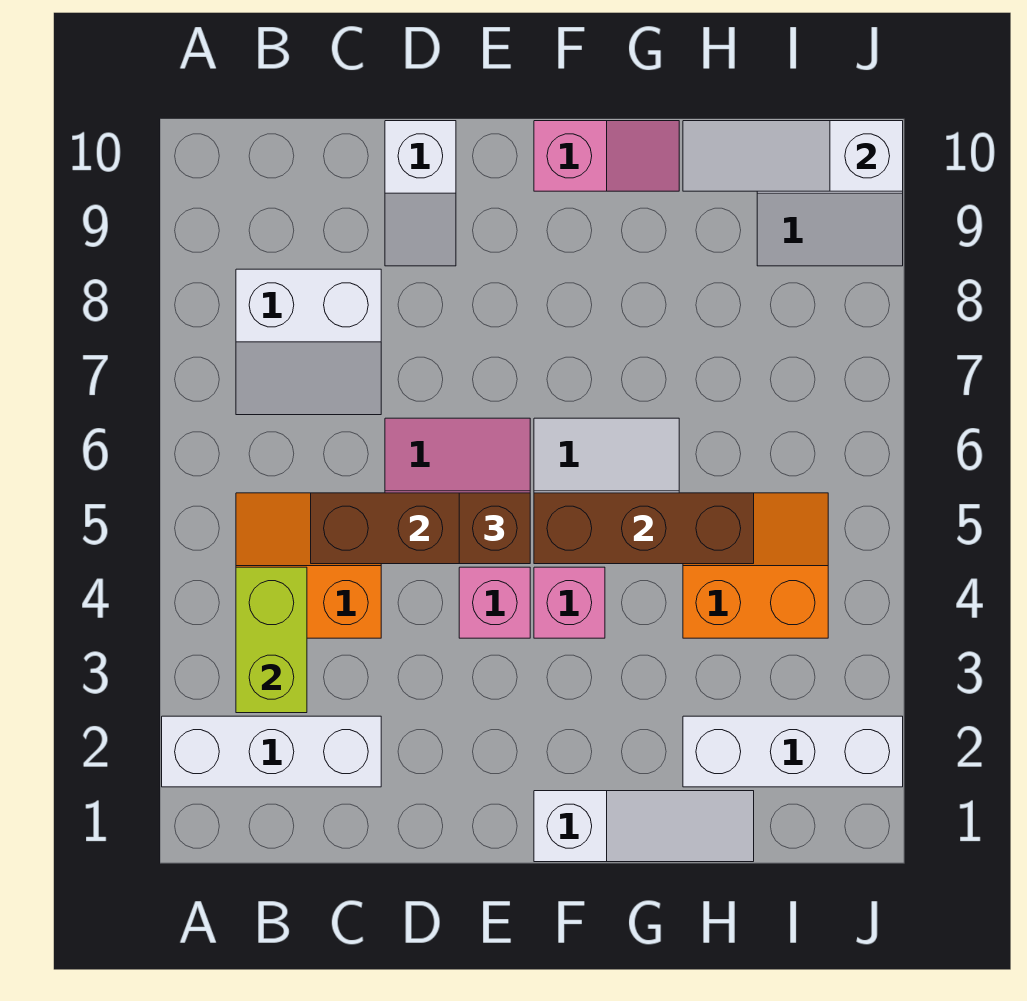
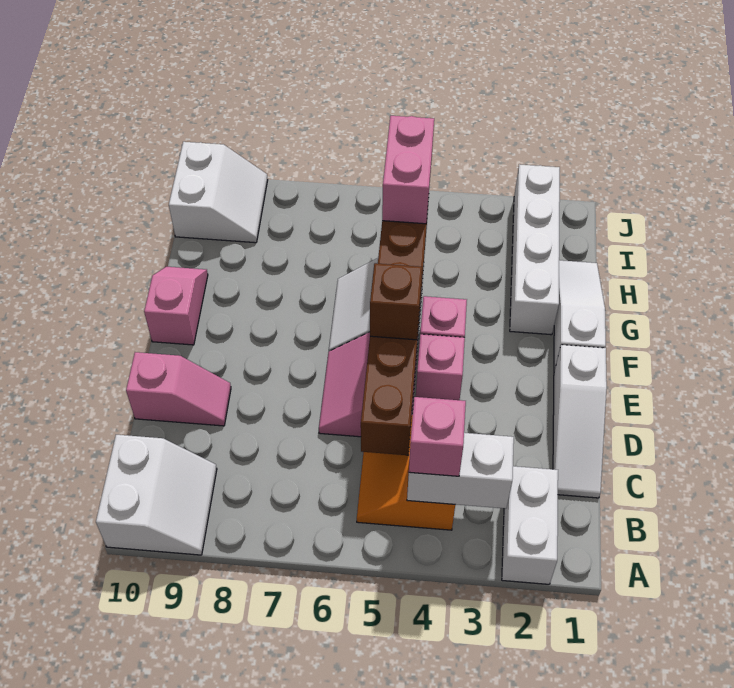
white 1x3 brick [162,716,381,787] -> white 1x2 brick [502,466,558,584]
lime 1x2 brick [236,567,307,713] -> white 1x2 brick [407,433,514,509]
none -> pink 1x1 brick [409,397,466,476]
white 2x2 slope [236,269,381,415] -> white 2x2 slope moved to [96,435,217,555]
white 1x2 slope [385,121,456,266] -> pink 1x2 slope [126,352,231,426]
white 1x3 brick [683,716,903,787] -> white 1x4 brick [510,164,560,335]
orange 2x2 slope [683,493,828,638] -> none
none -> pink 1x2 brick [382,116,434,224]
white 1x3 slope [683,121,903,191] -> white 1x3 slope moved to [553,345,607,498]

